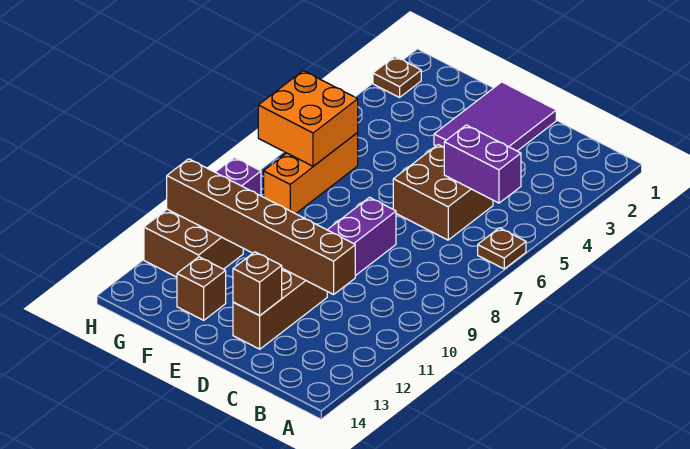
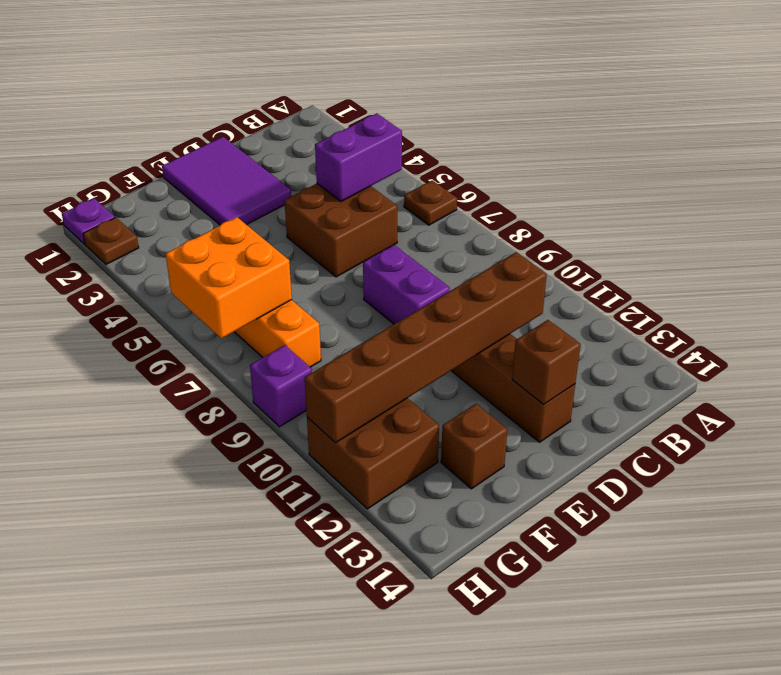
none -> purple 1x1 plate [62,198,115,244]

